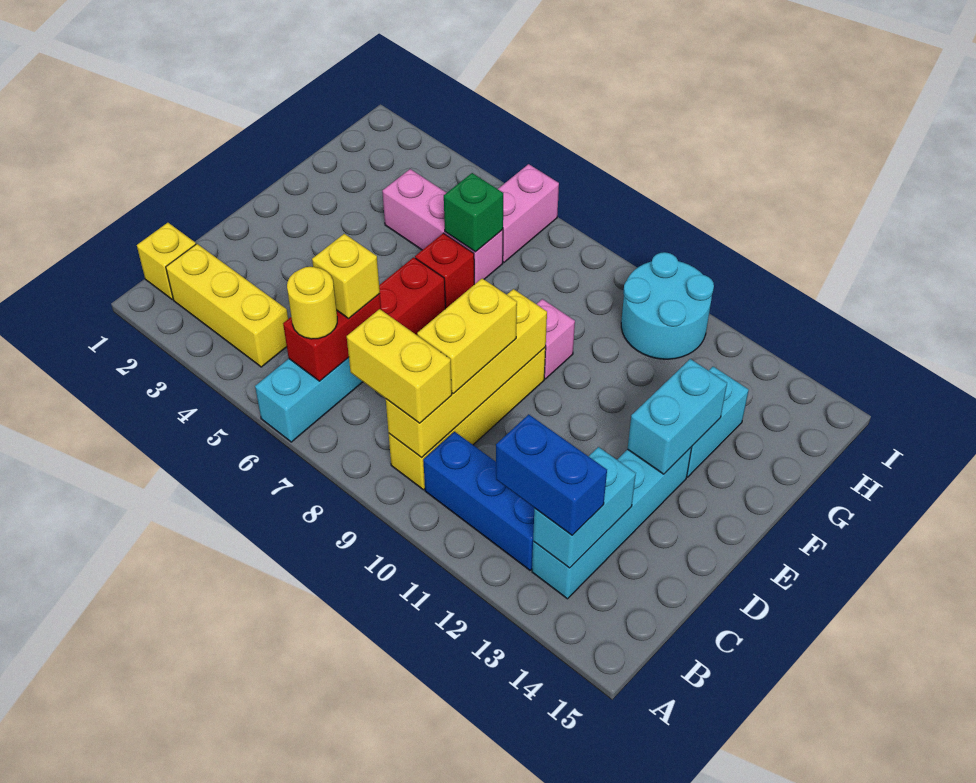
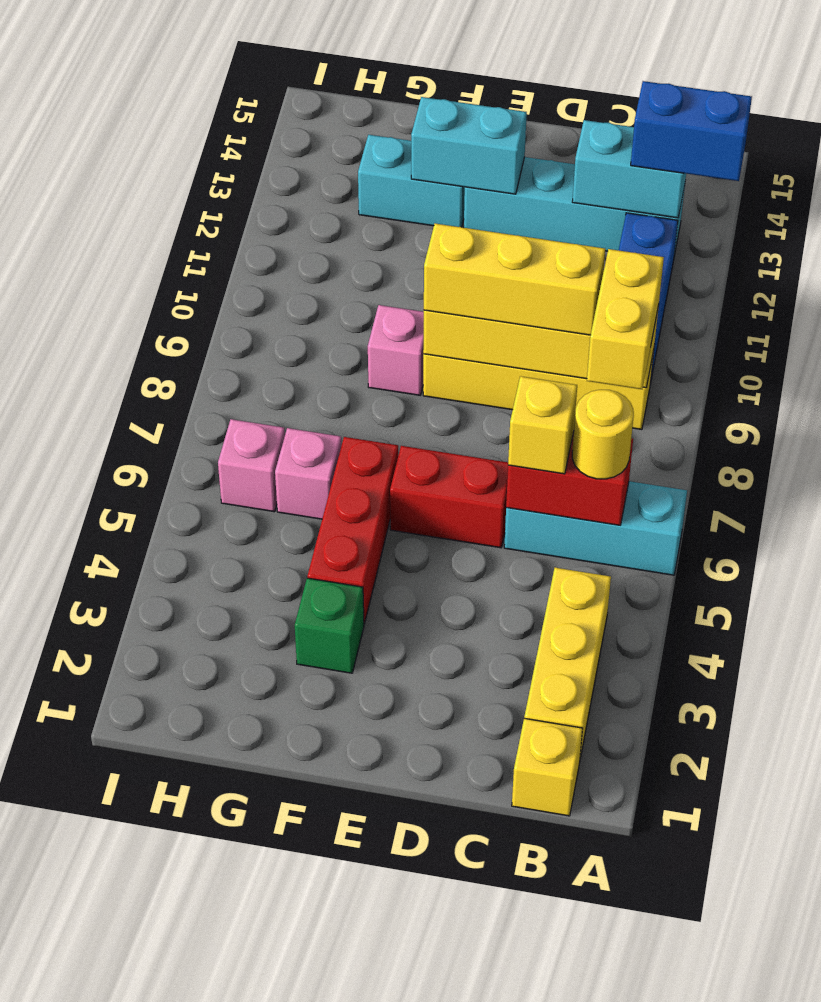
blue 1x2 brick [496,414,607,535] -> blue 1x2 brick turned to [631,81,752,181]
yellow 1x2 brick [417,278,517,394] -> yellow 1x3 brick [424,224,605,335]
red 1x1 brick [415,233,474,309] -> red 1x3 brick [307,437,398,624]
pink 1x3 brick [382,169,503,284] -> pink 1x1 brick [275,428,341,519]
green 1x1 brick [444,173,503,252] -> green 1x1 brick moved to [295,578,364,673]
pink 1x2 brick [498,164,559,262] -> pink 1x1 brick [218,419,285,512]
cyan 2x2 round brick [621,252,714,359] -> none

